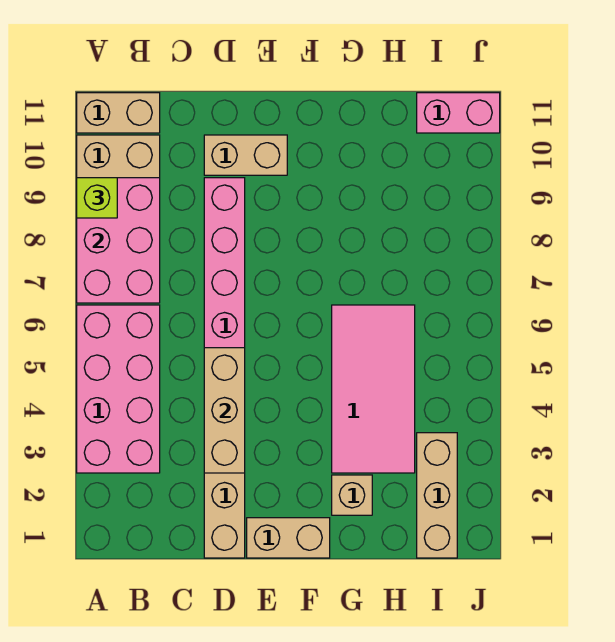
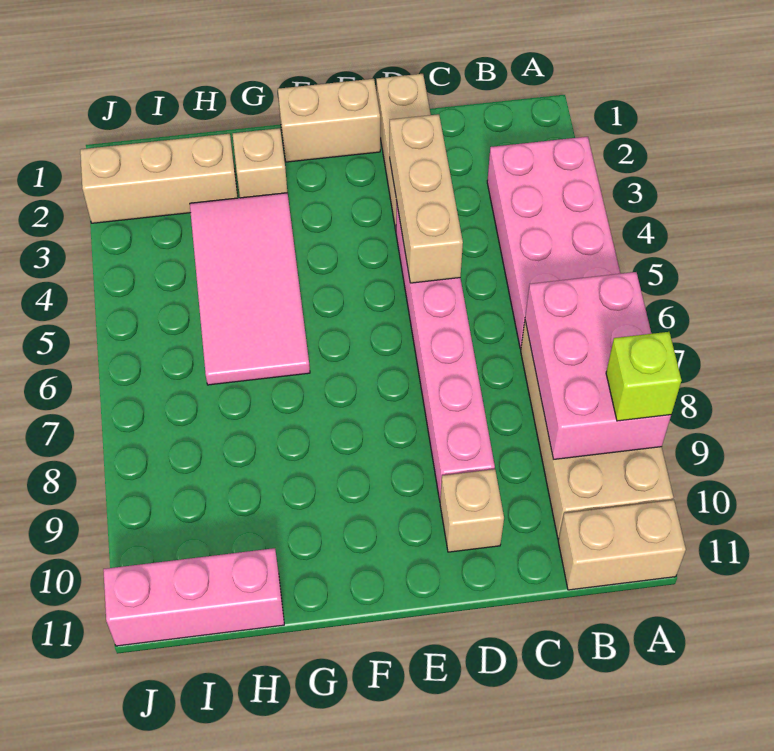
tan 1x2 brick [204,135,287,175] -> tan 1x1 brick [440,469,504,552]
tan 1x3 brick [417,433,457,558] -> tan 1x3 brick turned to [80,134,238,223]
pink 1x2 brick [417,93,500,133] -> pink 1x3 brick [103,548,284,646]

